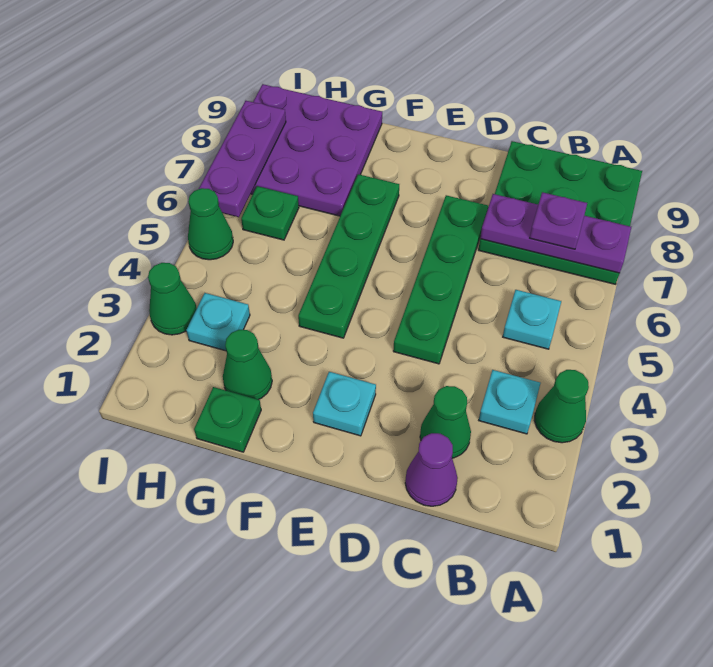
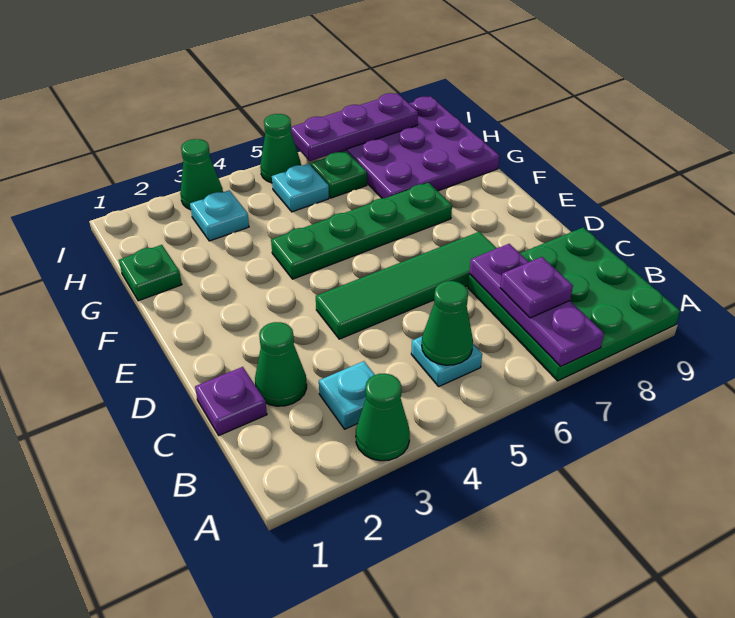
purple 1x1 cone [405,433,458,506] -> purple 1x1 plate [195,367,267,435]
green 1x4 plate [393,195,488,364] -> green 1x4 tile [316,232,496,339]
cyan 1x1 plate [313,372,376,436] -> cyan 1x1 plate moved to [272,164,329,212]
green 1x1 cone [223,330,272,400] -> green 1x1 cone moved to [422,281,473,365]

